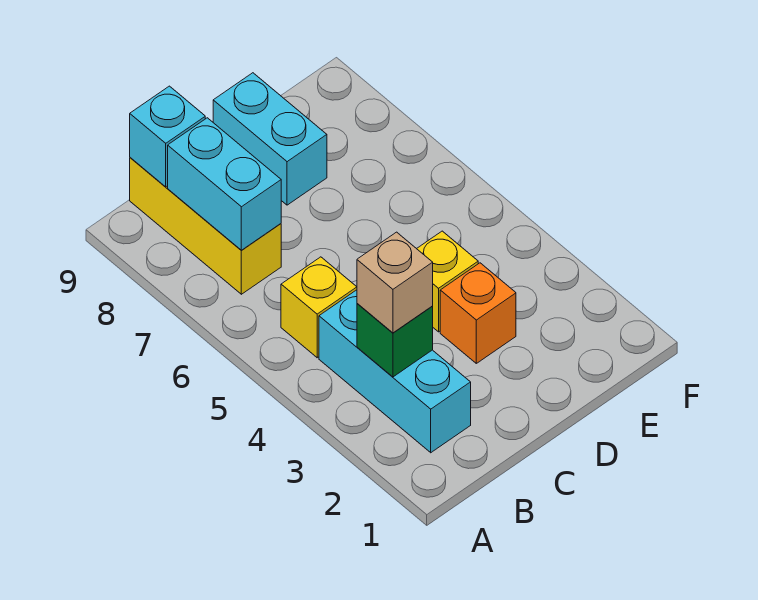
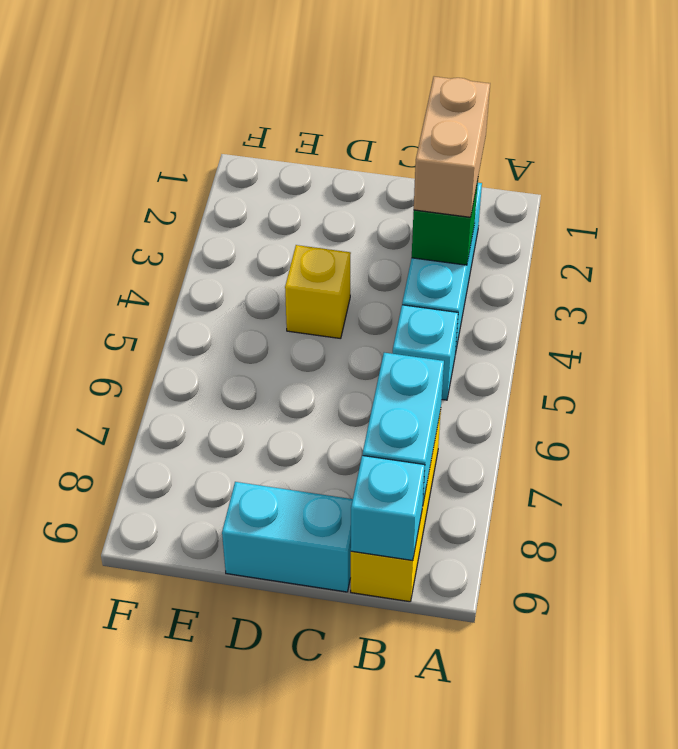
tan 1x1 brick [357,232,433,333] -> tan 1x2 brick [414,77,490,217]
yellow 1x1 brick [281,257,357,358] -> cyan 1x1 brick [393,305,458,400]
orange 1x1 brick [440,263,516,363] -> none
cyan 1x2 brick [213,73,327,205] -> cyan 1x2 brick turned to [222,482,353,592]

